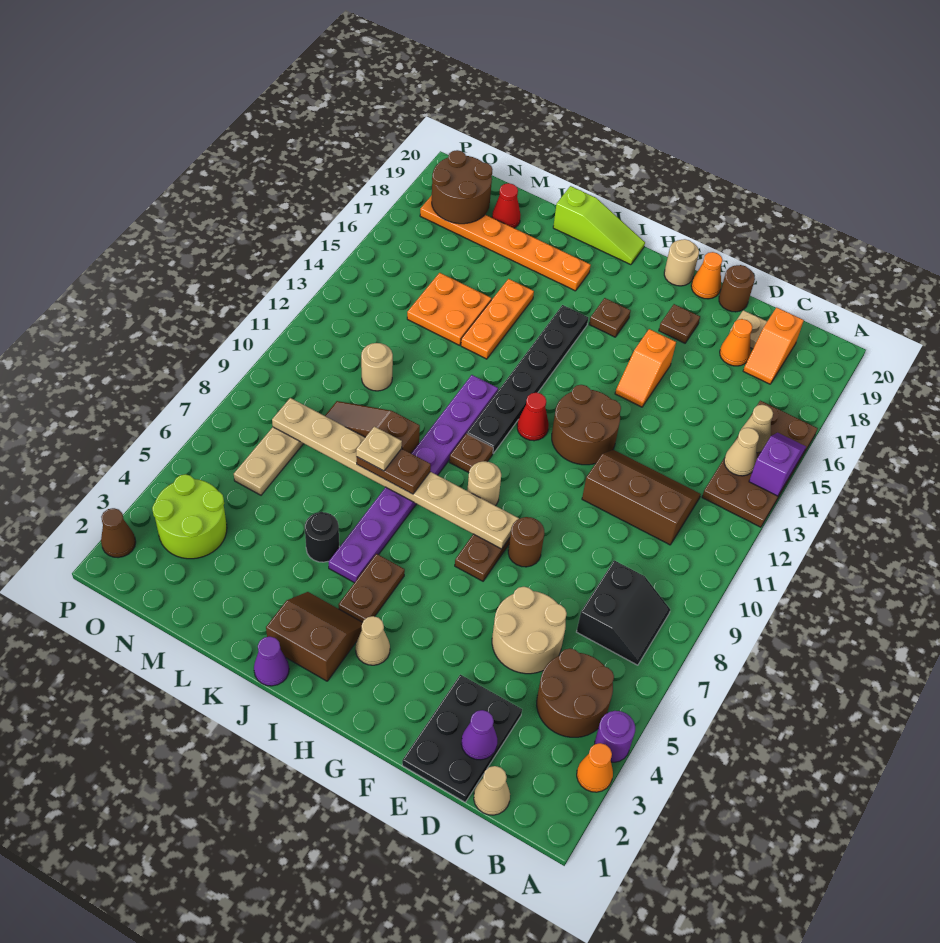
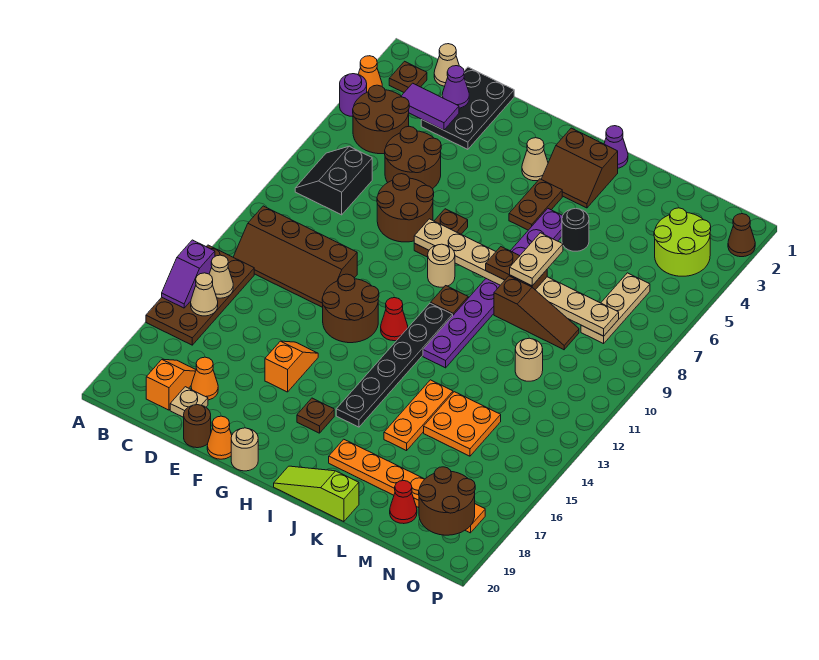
none -> purple 1x2 tile [402,83,459,130]
brown 2x3 slope [582,450,701,545] -> brown 2x4 slope [233,206,357,307]
tan 2x2 round brick [492,587,567,674] -> brown 2x2 round brick [385,126,441,189]
brown 1x1 round brick [508,517,544,567] -> brown 2x2 round brick [377,174,434,242]
brown 1x1 plate [659,304,700,343] -> brown 1x1 plate moved to [389,61,427,92]
tan 1x1 plate [356,426,402,471] -> tan 1x2 plate [510,233,563,286]

